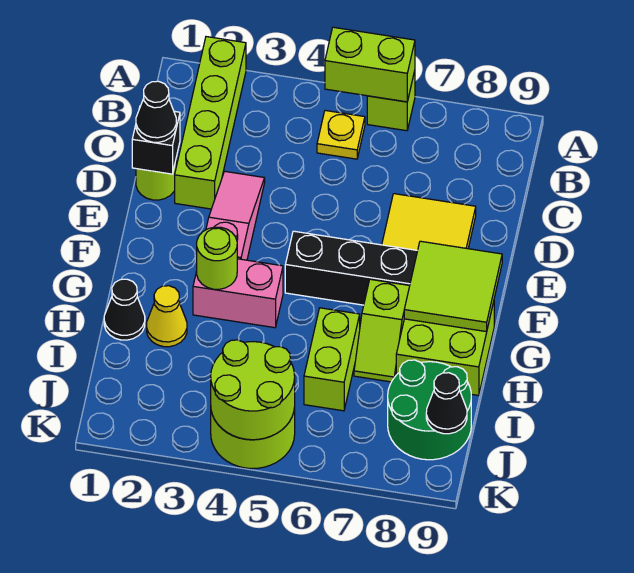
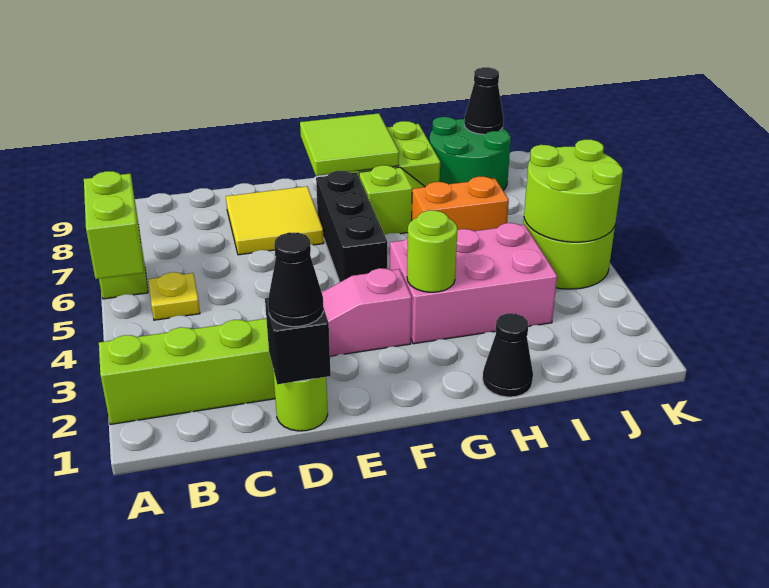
pink 1x2 brick [193,259,283,328] -> pink 2x3 brick [390,223,557,344]
yellow 1x1 cone [147,286,187,347] -> none
lime 1x2 brick [304,308,360,411] -> orange 1x2 brick [412,177,509,231]

